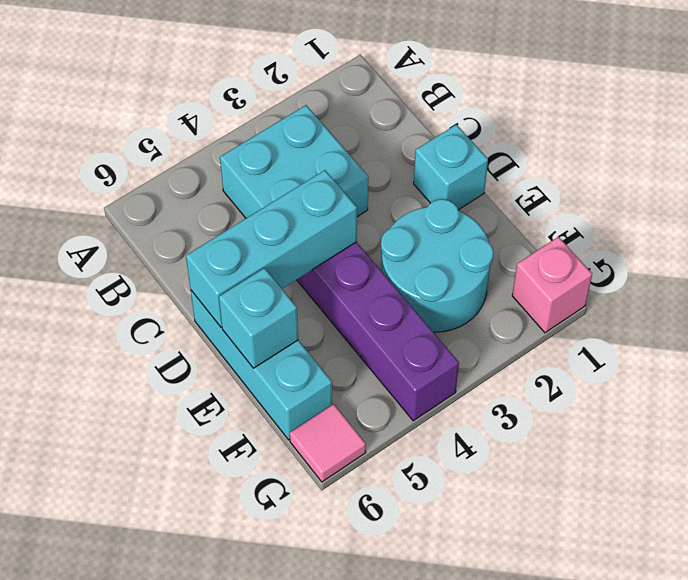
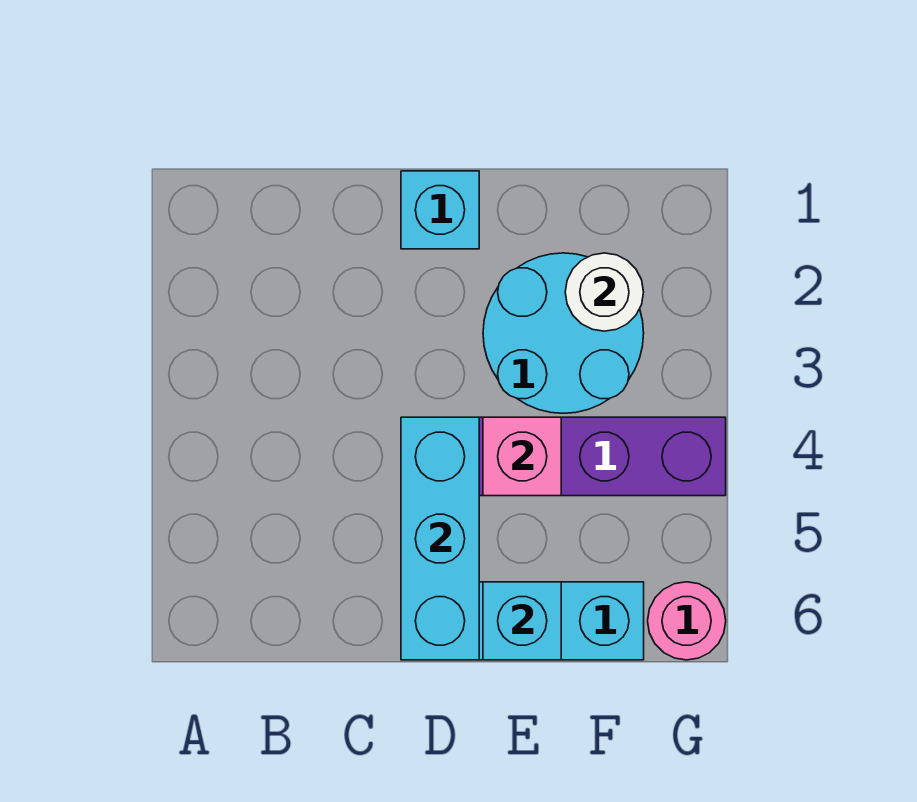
cyan 2x2 brick [220,105,368,218] -> none
none -> white 1x1 round brick [565,253,644,331]
pink 1x1 brick [512,237,592,333] -> pink 1x1 brick moved to [483,417,561,496]
pink 1x1 tile [290,404,366,482] -> pink 1x1 round brick [648,582,726,660]

